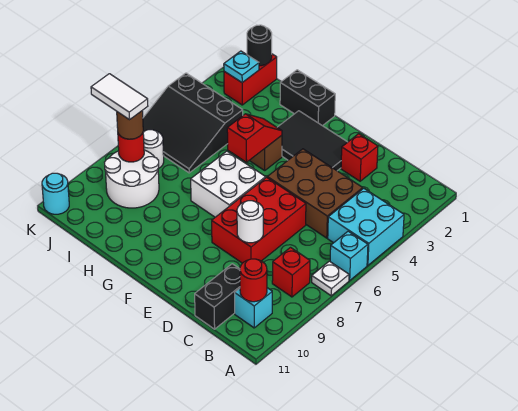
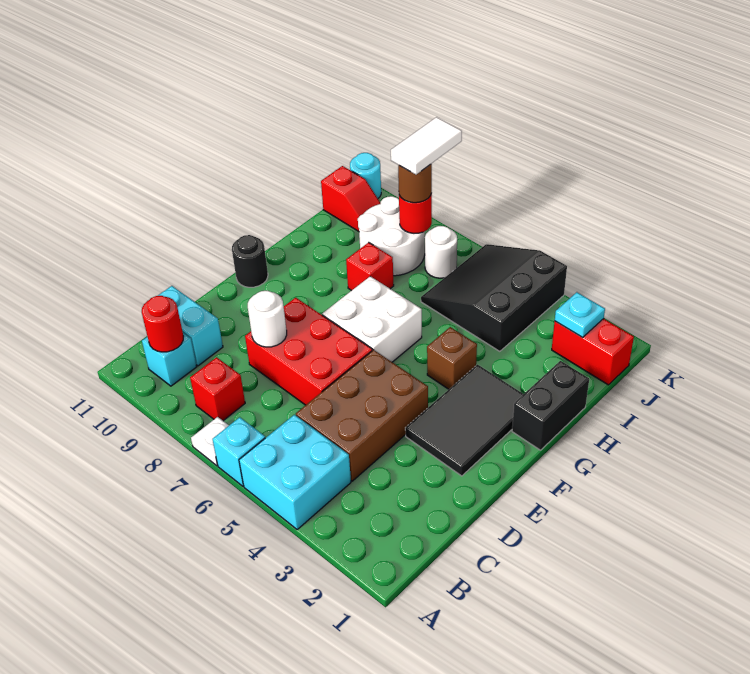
black 1x2 brick [195,264,240,329] -> cyan 1x2 brick [158,286,223,366]
red 1x1 brick [341,134,378,181] -> red 1x1 brick moved to [346,242,394,291]
red 1x2 slope [227,114,282,163] -> red 1x2 slope moved to [321,166,381,231]
black 1x1 round brick [247,25,272,66] -> black 1x1 round brick moved to [232,235,268,287]

